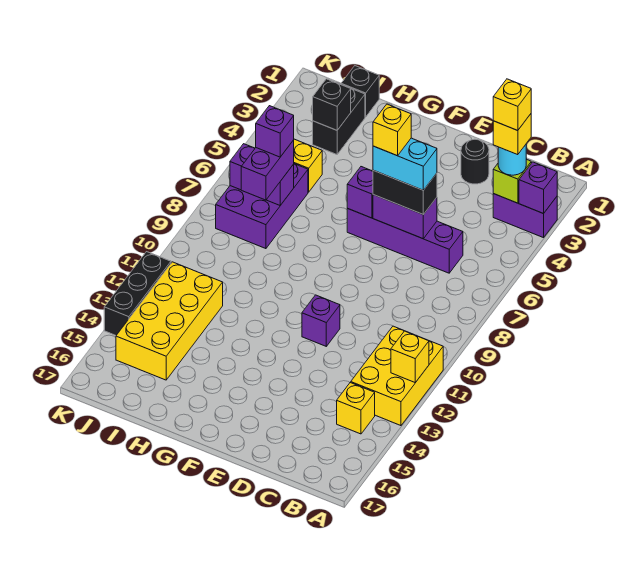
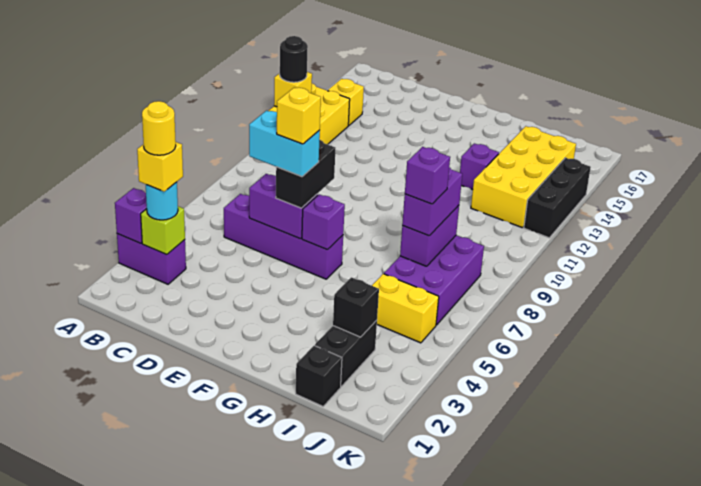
yellow 1x1 brick [493,79,531,131] -> yellow 1x1 round brick [142,101,176,155]
black 1x1 round brick [461,139,489,184] -> black 1x1 round brick moved to [280,36,308,82]
black 1x2 brick [373,170,437,215] -> black 1x2 brick turned to [276,140,335,208]
purple 1x1 brick [302,295,340,346] -> purple 1x1 brick moved to [460,143,499,190]
purple 1x2 brick [230,144,294,205] -> purple 1x2 brick turned to [400,205,459,266]

